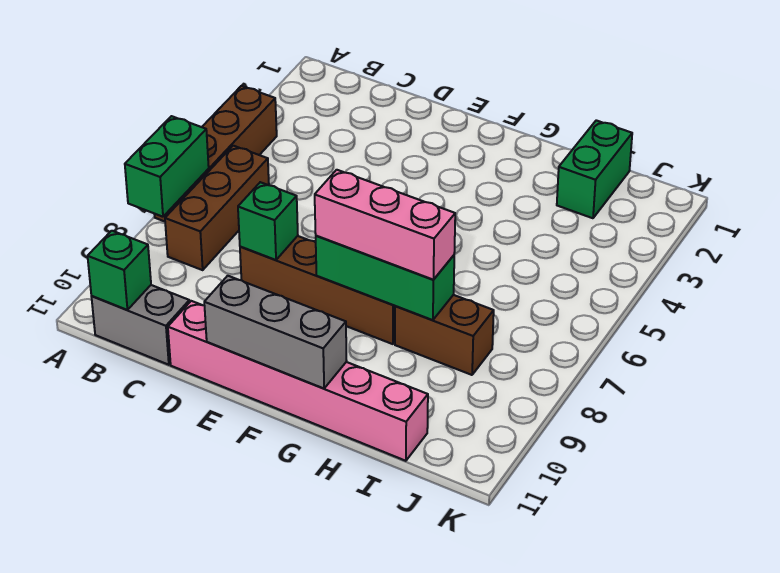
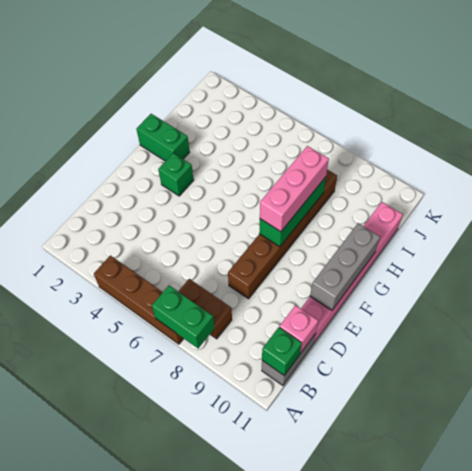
brown 1x3 brick [165,146,269,270] -> brown 1x2 brick [178,279,232,339]
none -> pink 1x1 brick [279,305,318,353]
green 1x1 brick [238,182,298,260] -> green 1x1 brick moved to [158,153,194,196]
green 1x2 brick [557,120,632,218] -> green 1x2 brick moved to [136,114,190,161]

